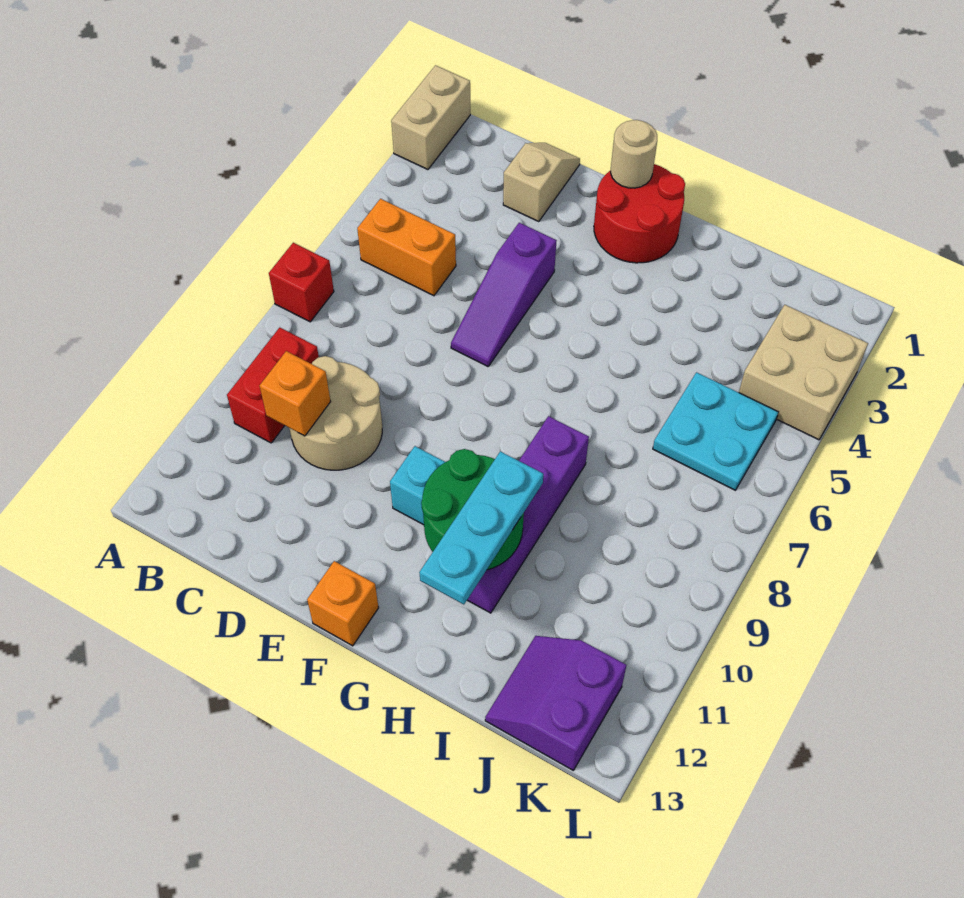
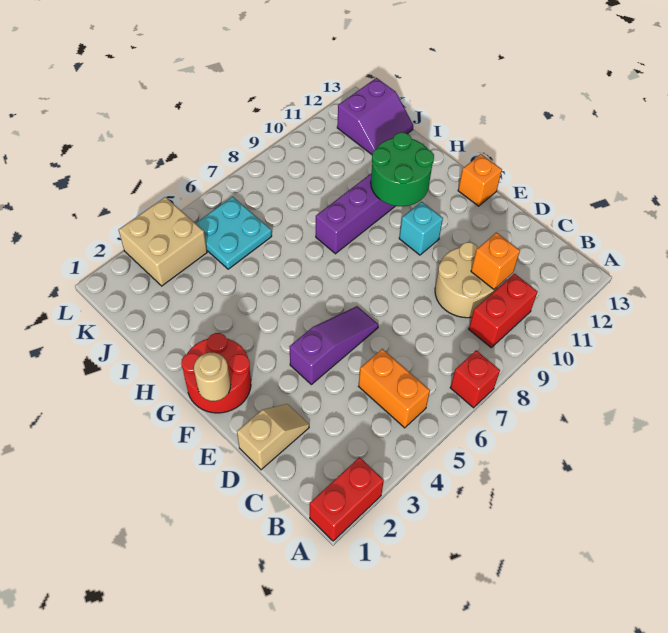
tan 1x2 brick [391,65,470,170] -> red 1x2 brick [310,457,384,541]
tan 1x2 slope [503,143,580,222] -> tan 1x2 slope turned to [237,404,309,470]
cyan 1x3 plate [419,451,543,604] -> none

